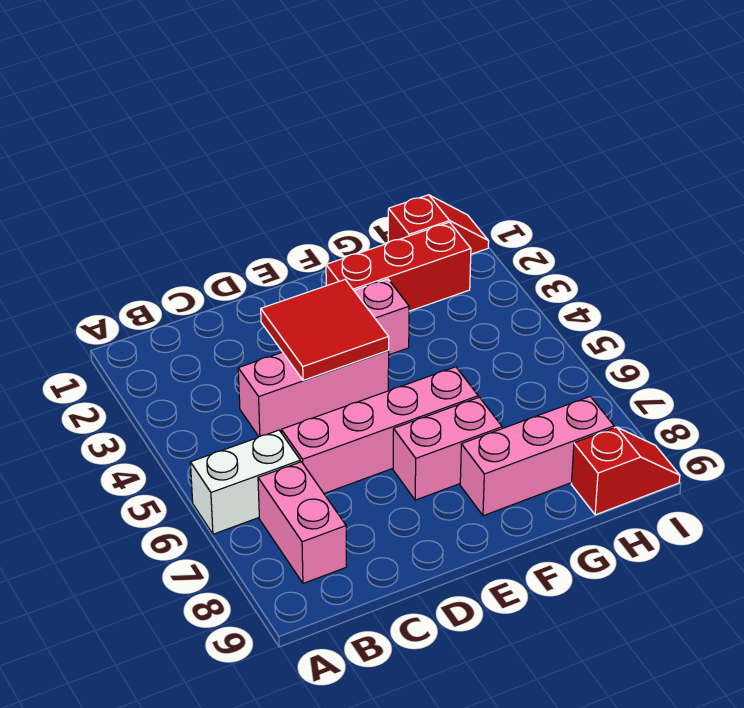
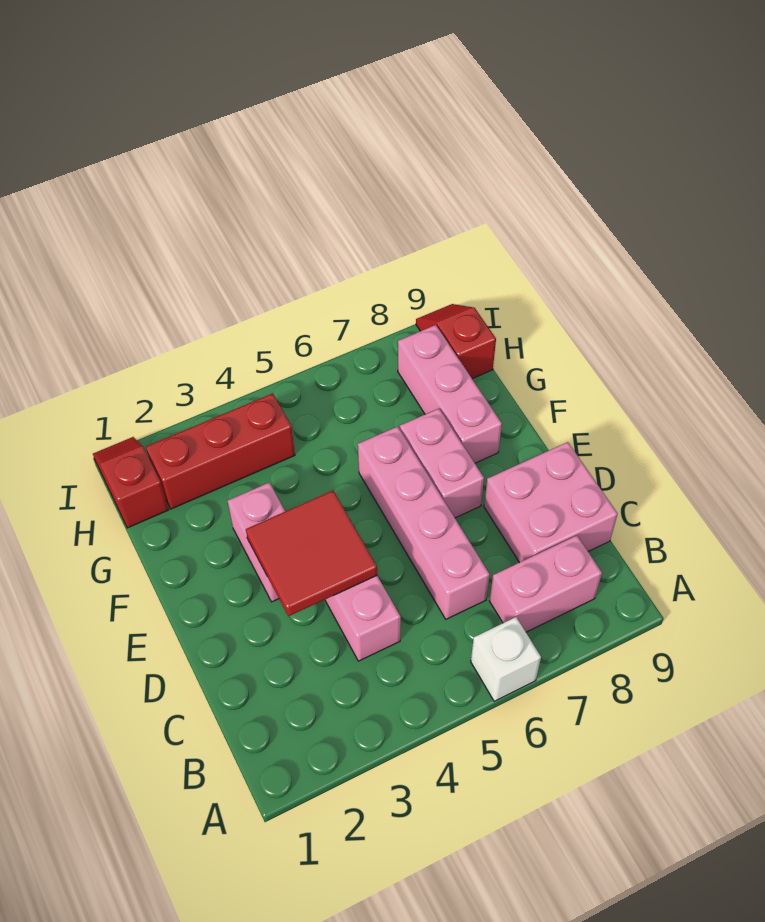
white 1x2 brick [190,430,300,534] -> white 1x1 brick [471,617,541,701]
none -> pink 2x2 brick [484,442,618,562]
red 1x3 brick [326,222,471,311] -> red 1x3 brick turned to [146,393,295,509]

